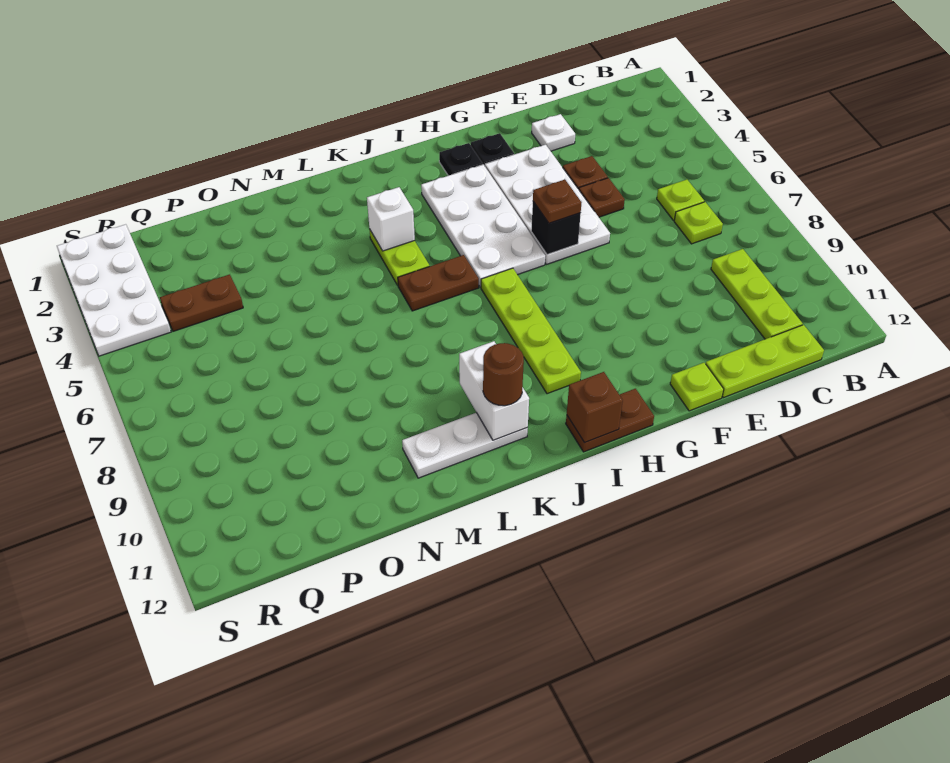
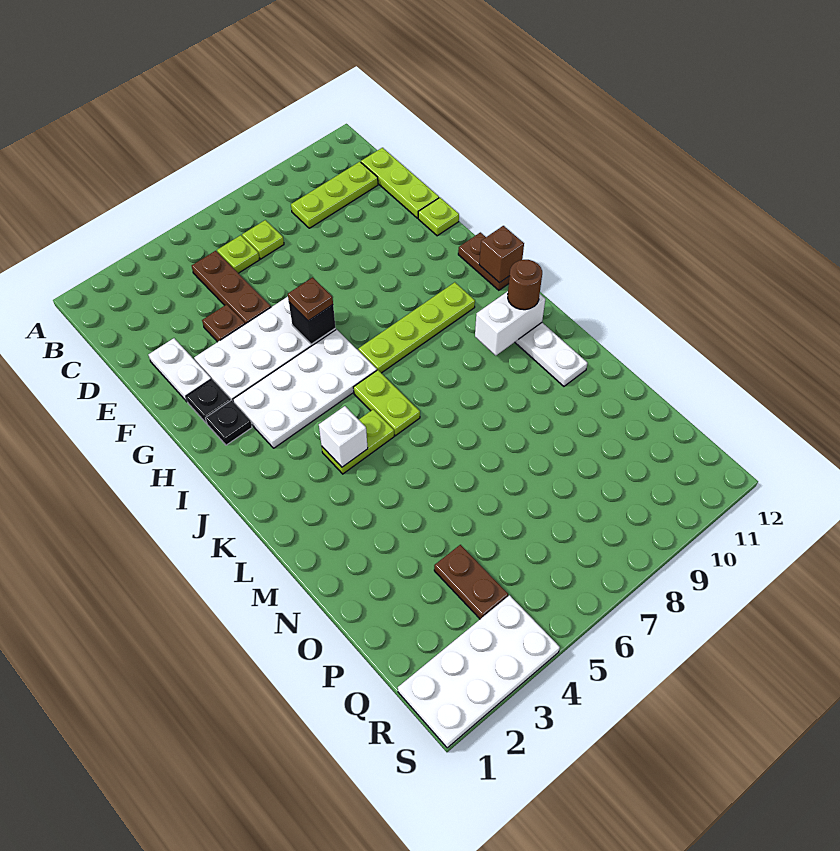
white 1x1 plate [532,114,575,151] -> white 1x2 plate [148,338,211,402]
brown 1x1 plate [579,178,625,217] -> brown 1x3 plate [192,251,271,324]
brown 1x2 plate [398,255,479,311] -> lime 1x2 plate [353,370,420,436]

